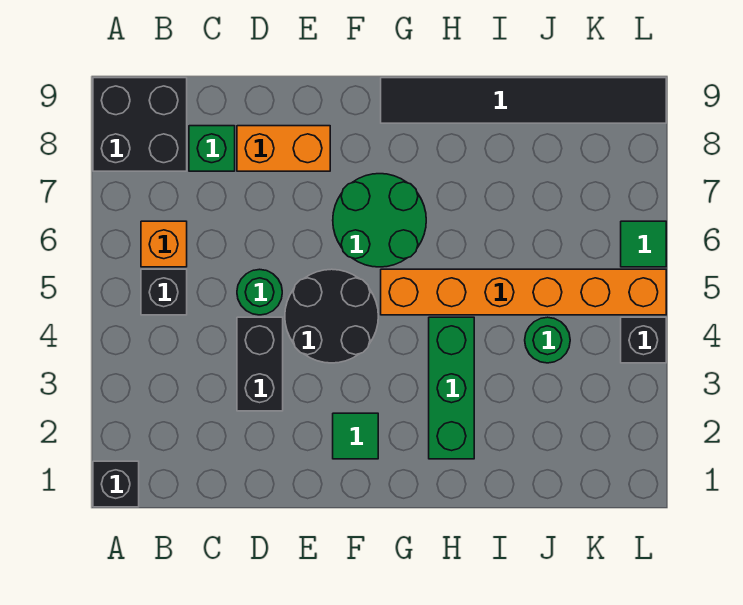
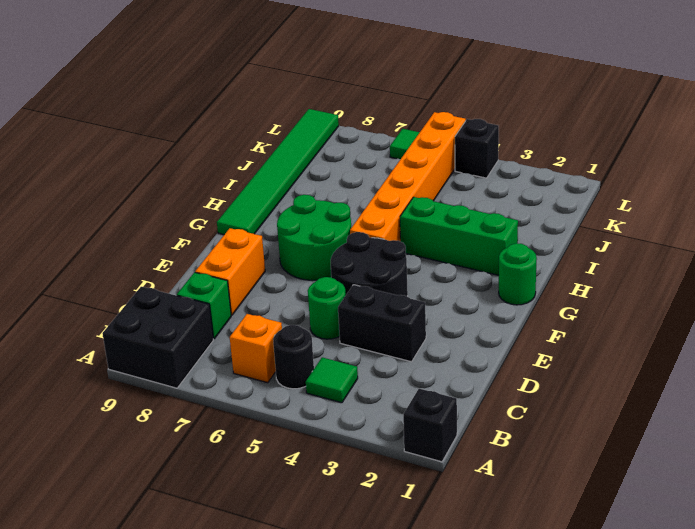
black 1x1 brick [141,269,187,315] -> black 1x1 round brick [273,325,314,389]
green 1x1 tile [333,413,378,459] -> green 1x1 tile moved to [306,357,358,403]
black 1x6 tile [381,78,666,123] -> green 1x6 tile [217,109,339,235]
green 1x1 round brick [525,317,570,363] -> green 1x1 round brick moved to [499,243,537,305]

